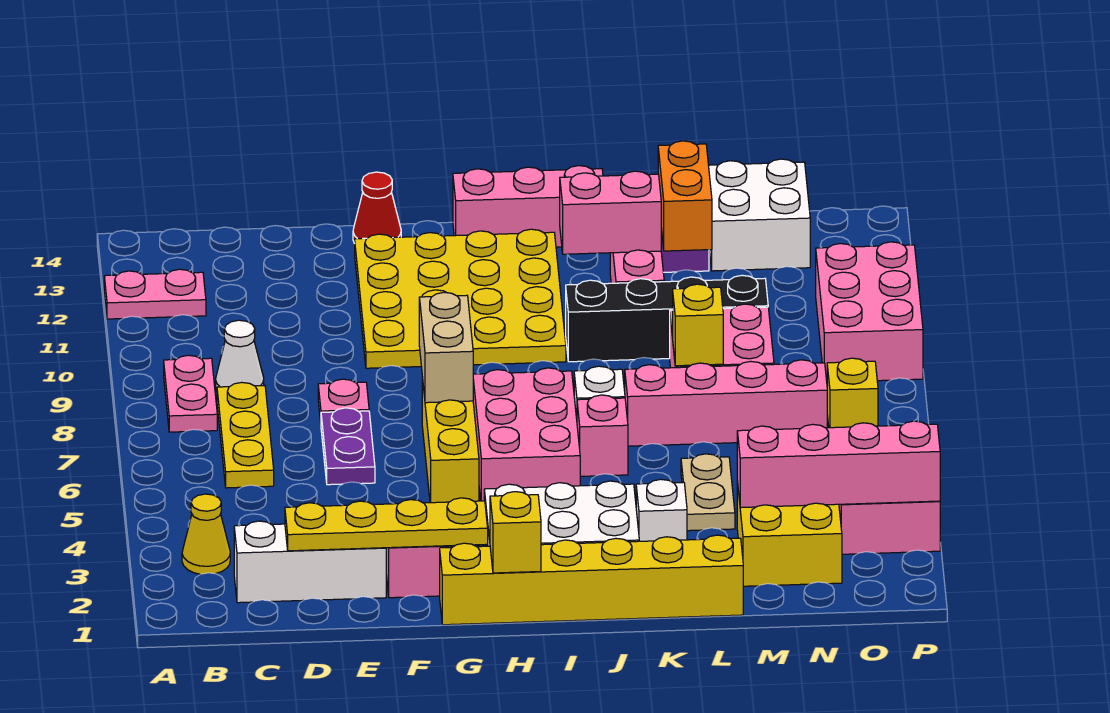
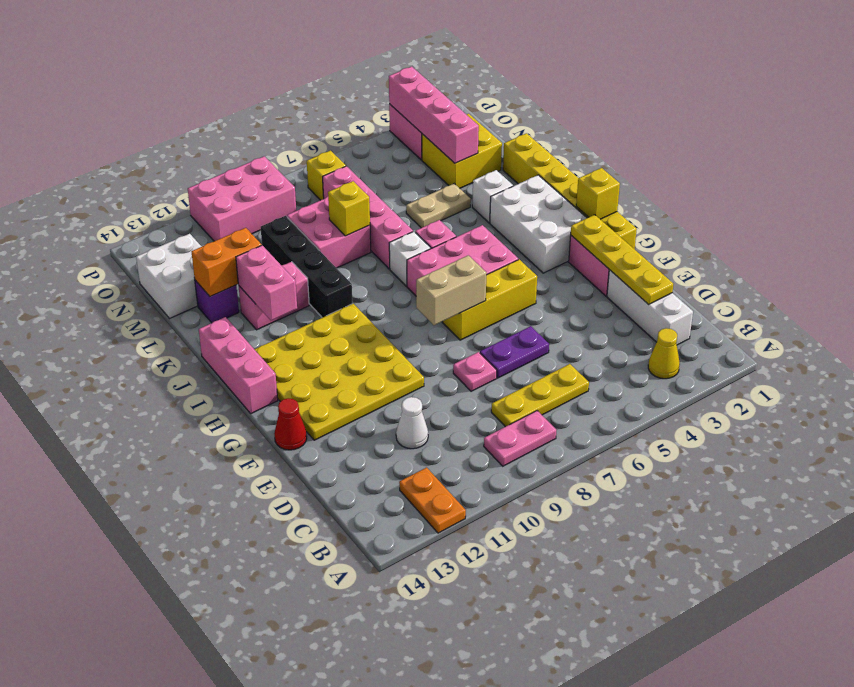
pink 1x2 plate [104,269,206,319] -> orange 1x2 plate [399,468,466,533]
white 1x1 cone [216,320,264,391] -> white 1x1 cone moved to [396,397,428,449]

